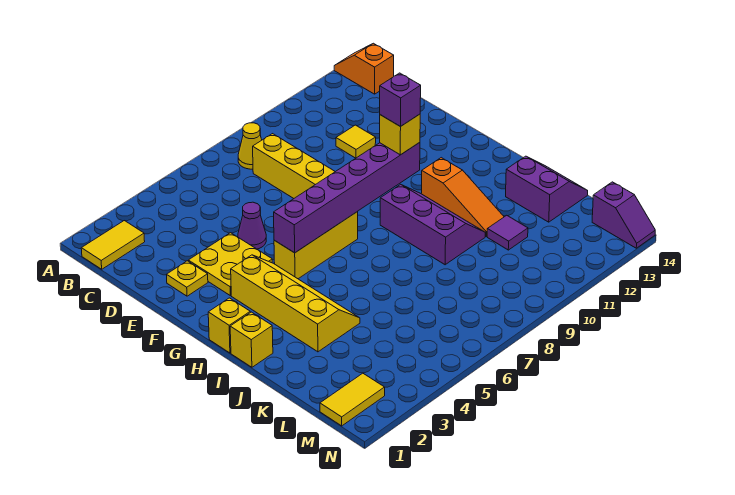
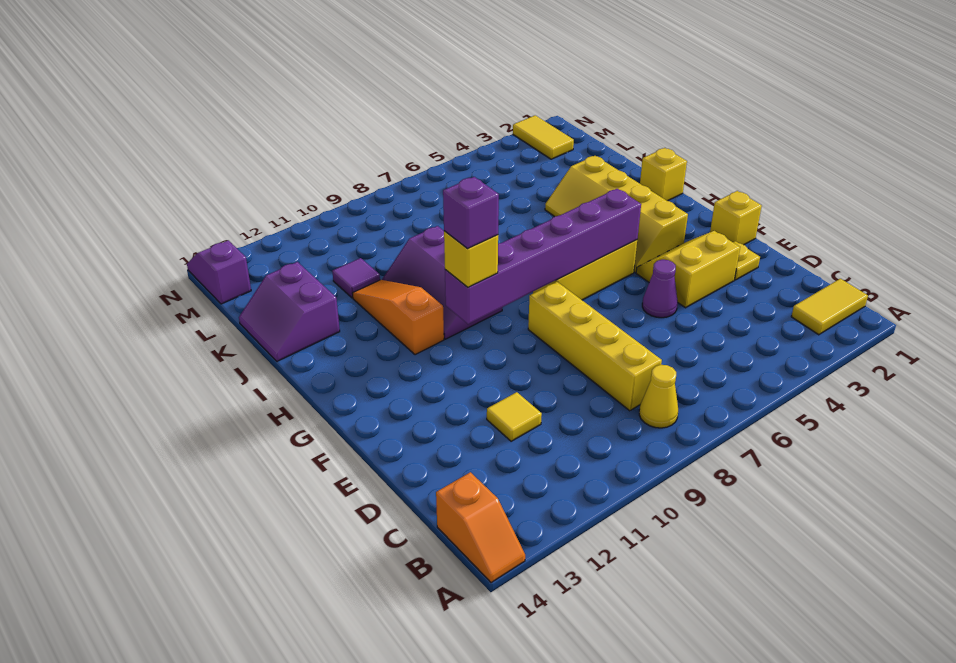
yellow 2x2 plate [188,233,272,296] -> yellow 2x2 slope [636,231,740,308]
yellow 1x1 brick [208,298,250,353] -> yellow 1x1 brick moved to [710,191,762,245]
yellow 1x2 tile [320,373,385,426] -> yellow 1x2 tile turned to [513,115,574,159]

